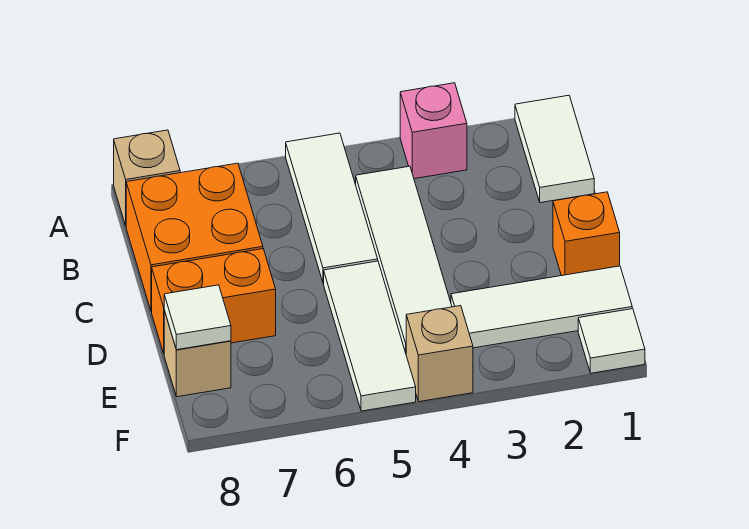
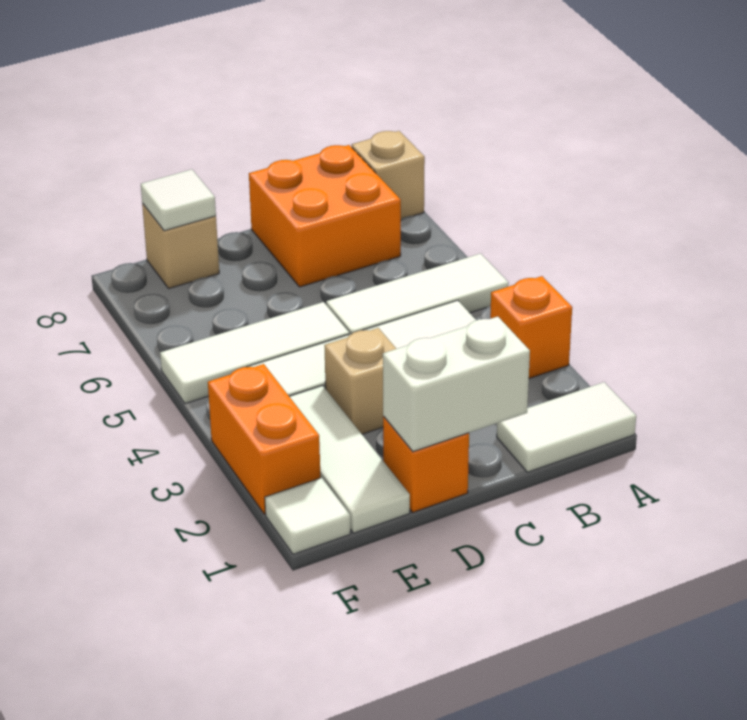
pink 1x1 brick [400,83,467,179] -> orange 1x1 brick [490,276,572,378]
none -> white 1x2 brick [383,317,530,452]
orange 1x2 brick [152,249,276,353] -> orange 1x2 brick moved to [208,364,320,514]
tan 1x1 brick [406,306,473,402] -> tan 1x1 brick moved to [324,328,396,434]

